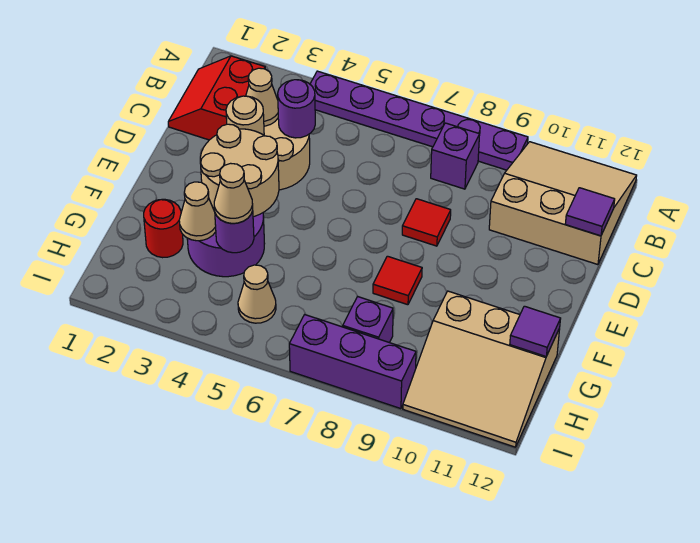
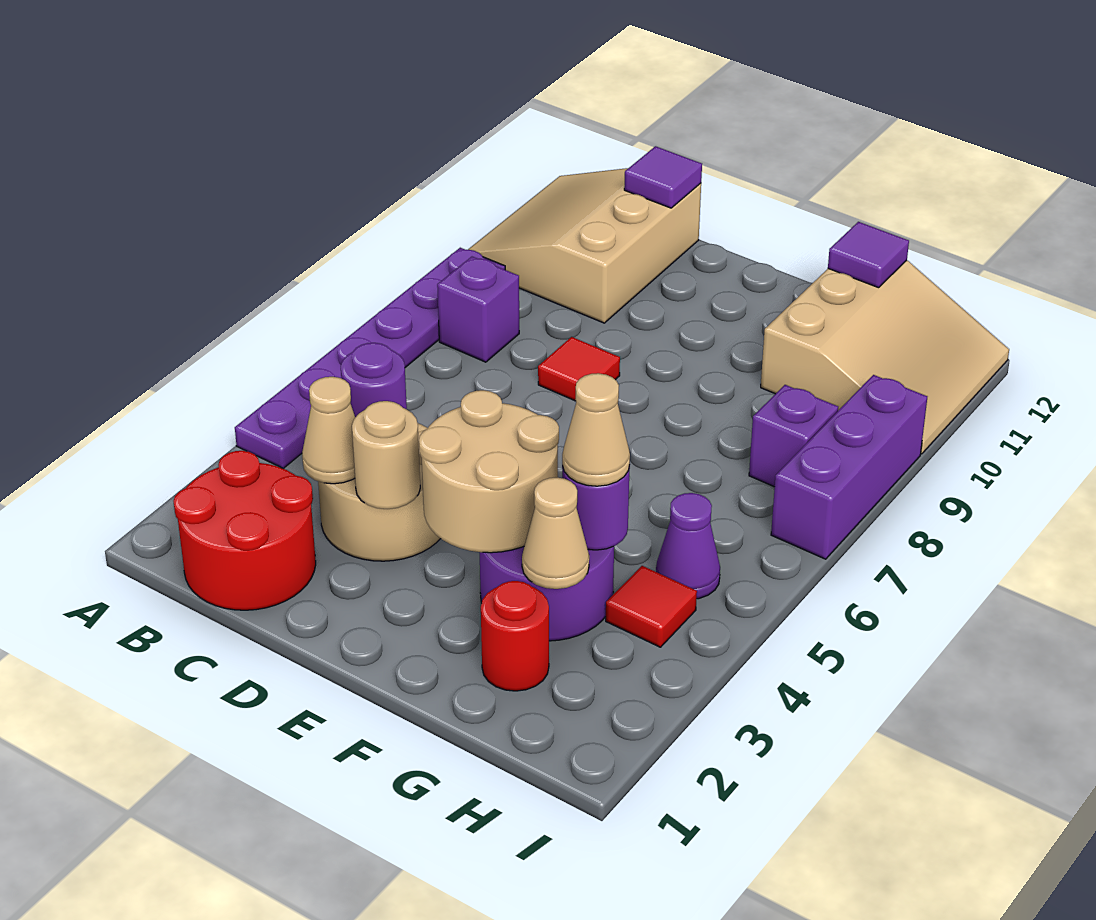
red 2x2 slope [168,56,265,140] -> red 2x2 round brick [173,451,316,610]
red 1x1 tile [373,256,422,305] -> red 1x1 tile moved to [606,566,697,647]
tan 1x1 cone [238,265,276,323] -> purple 1x1 cone [656,493,720,599]

